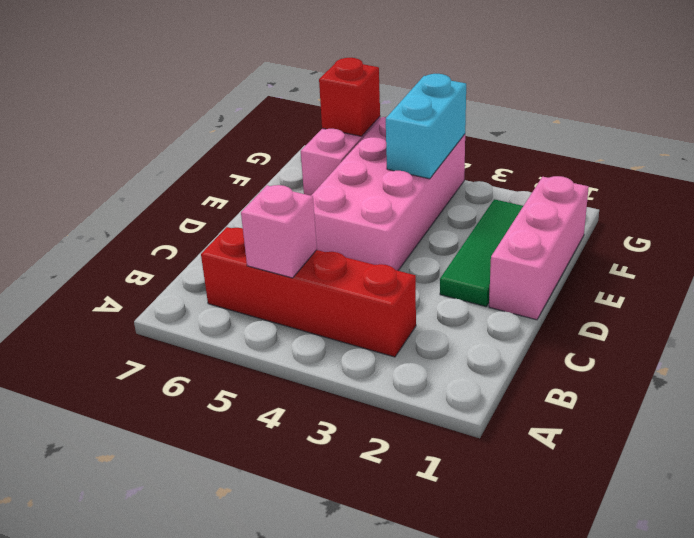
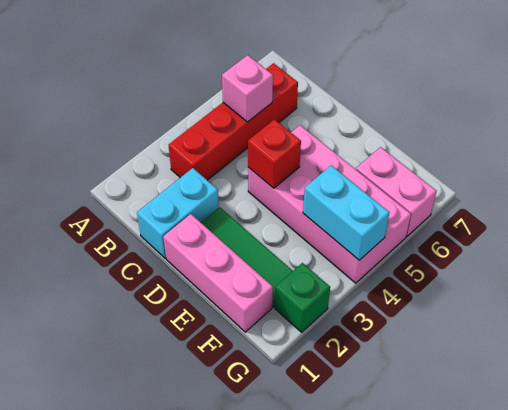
none -> cyan 1x2 brick [137,168,219,258]
none -> green 1x1 brick [275,263,330,332]
red 1x1 brick [319,58,380,136] -> red 1x1 brick moved to [248,119,301,188]

